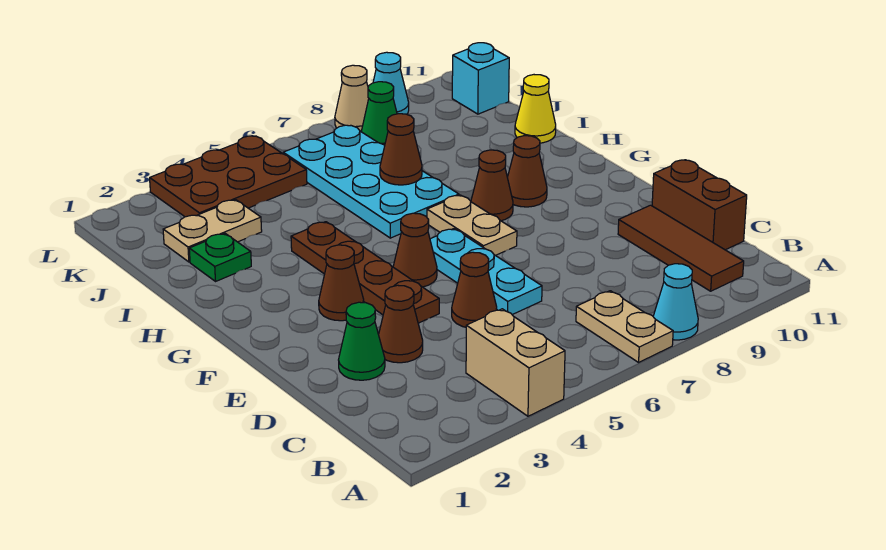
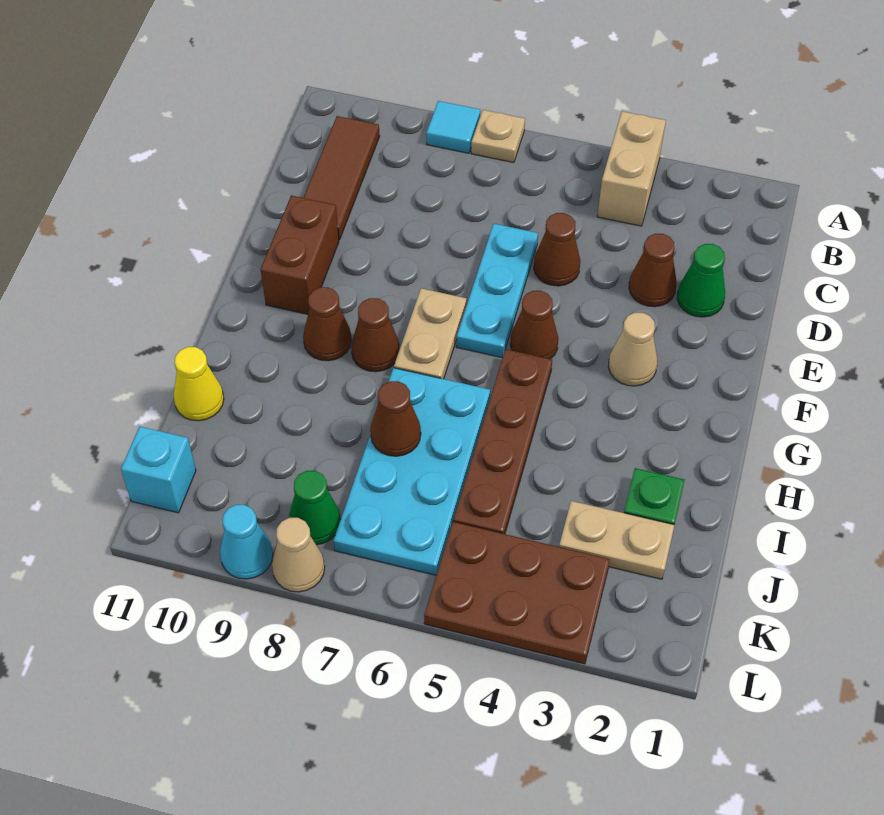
tan 1x2 plate [576,291,673,362] -> tan 1x1 plate [471,110,525,163]
cyan 1x1 cone [653,264,698,340] -> cyan 1x1 tile [426,101,480,153]
brown 1x2 brick [652,160,747,250] -> brown 1x2 brick moved to [261,195,339,314]
brown 1x4 plate [291,222,439,323] -> brown 1x4 plate moved to [453,349,552,534]
brown 1x1 cone [319,245,364,321] -> tan 1x1 cone [608,313,657,386]

